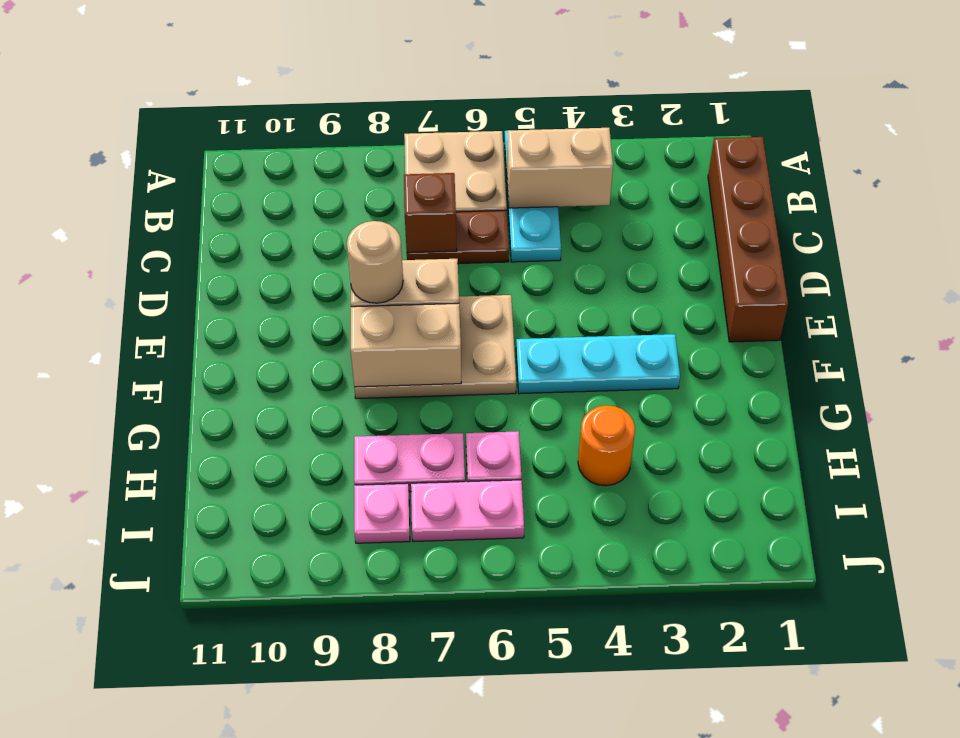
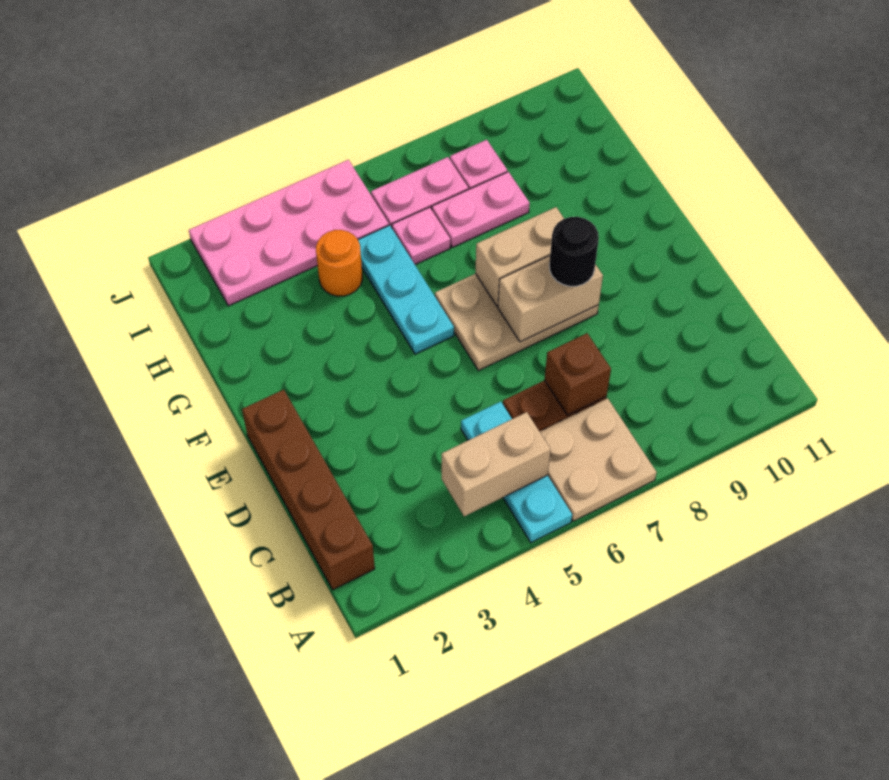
tan 1x1 round brick [347,221,403,303] -> black 1x1 round brick [549,217,599,286]
cyan 1x3 plate [516,334,680,394] -> cyan 1x3 plate turned to [358,225,454,354]
none -> pink 2x4 plate [189,160,389,306]

